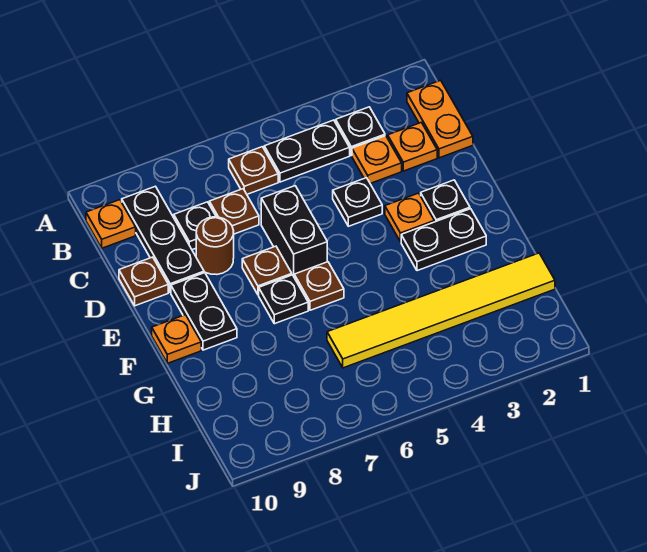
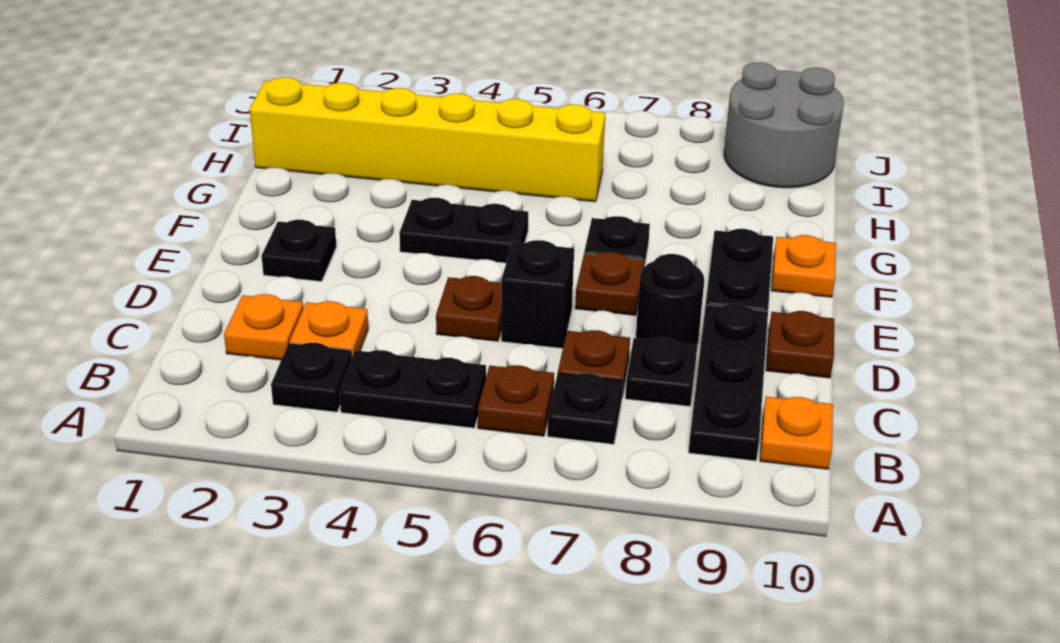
orange 1x2 plate [407,80,473,158] -> none
black 1x1 plate [333,178,382,226] -> black 1x1 plate moved to [547,373,623,444]
black 1x2 brick [261,186,327,276] -> black 1x1 brick [501,240,574,348]
brown 1x1 round brick [196,217,234,274] -> black 1x1 round brick [636,254,704,345]
orange 1x1 plate [385,193,434,242] -> none
black 1x2 plate [401,209,486,271] -> black 1x2 plate moved to [399,198,528,263]
brown 1x1 plate [294,262,344,310] -> brown 1x1 plate moved to [436,276,502,341]
yellow 1x6 tile [327,253,555,368] -> yellow 1x6 brick [250,77,605,202]
none -> grey 2x2 round brick [724,63,844,188]

